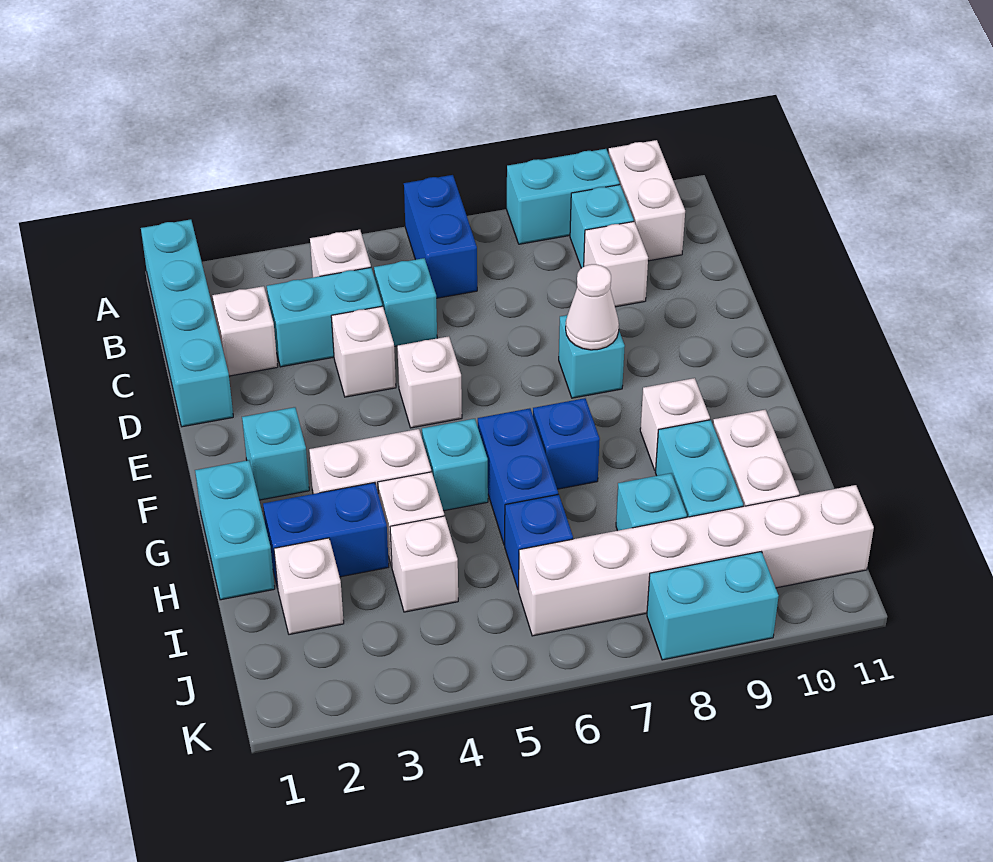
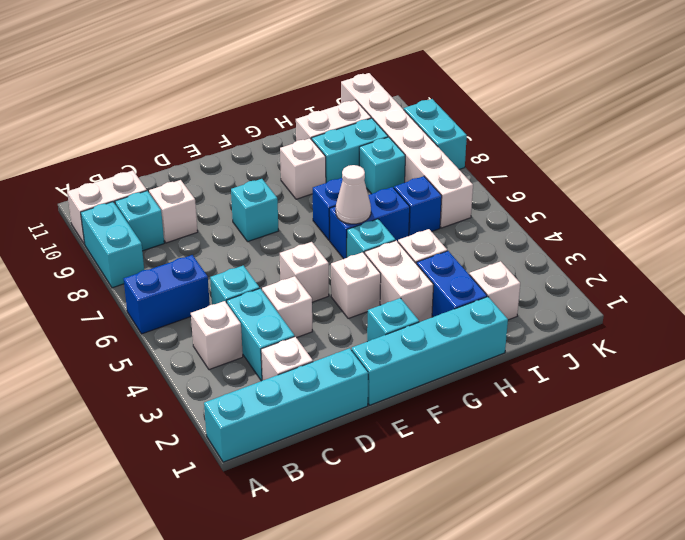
white 1x1 cone [566,264,619,350] -> white 1x1 cone moved to [336,165,371,224]
cyan 1x2 brick [195,460,275,600] -> cyan 1x4 brick [352,297,508,405]
white 1x1 brick [390,516,458,612] -> white 1x1 brick moved to [331,252,381,319]

